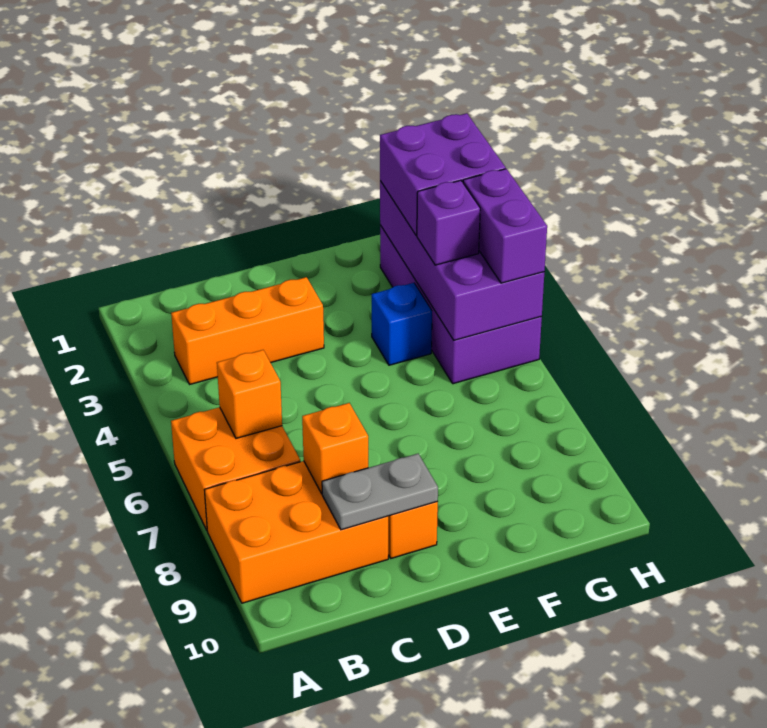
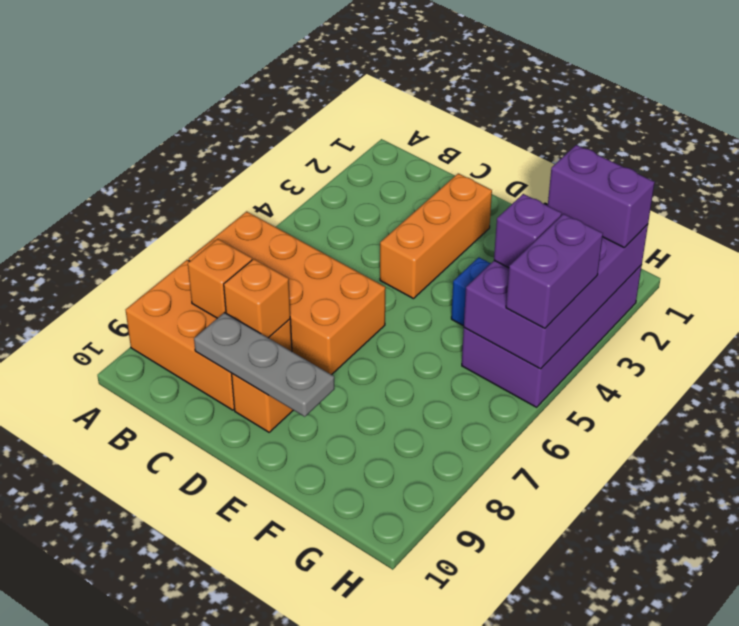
orange 2x2 brick [171,407,300,530] -> orange 2x4 brick [189,211,385,375]
orange 1x3 brick [171,277,324,384] -> orange 1x3 brick turned to [380,173,492,299]
orange 1x1 brick [217,350,282,438] -> orange 1x1 brick moved to [188,239,252,318]
grey 1x2 plate [322,454,438,530] -> grey 1x3 plate [194,312,335,417]
purple 2x2 brick [380,113,506,236] -> purple 1x2 brick [548,145,655,247]

